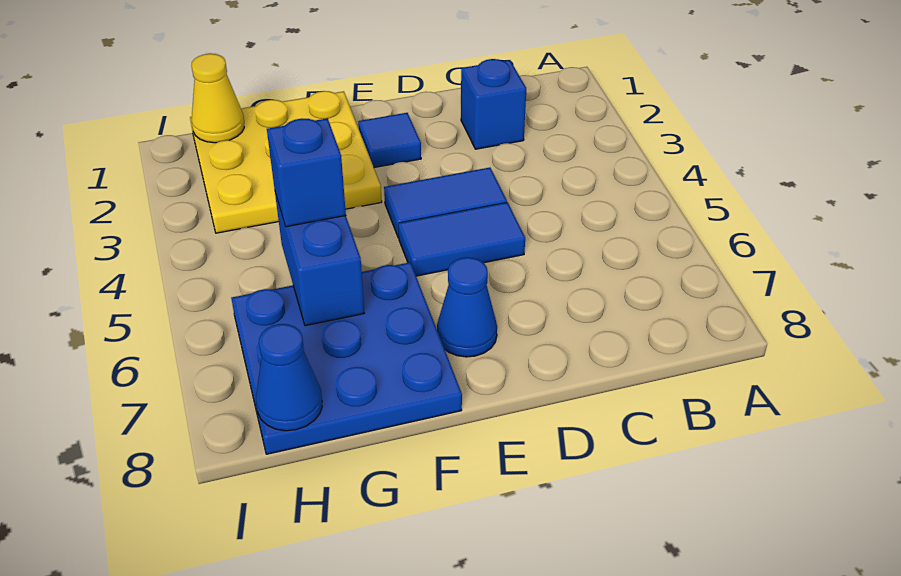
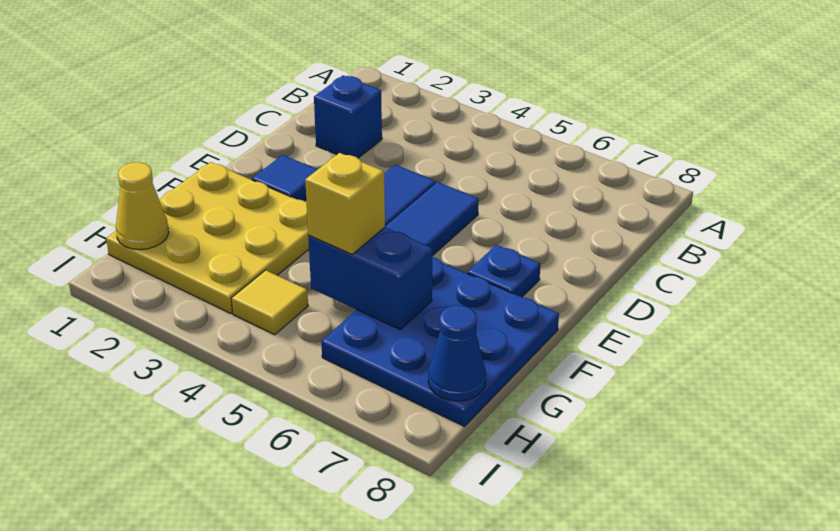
blue 1x1 cone [437,257,497,357] -> blue 1x1 plate [467,245,540,297]
blue 1x1 brick [267,118,346,227] -> yellow 1x1 brick [305,153,385,254]
none -> yellow 1x1 tile [231,270,308,335]

